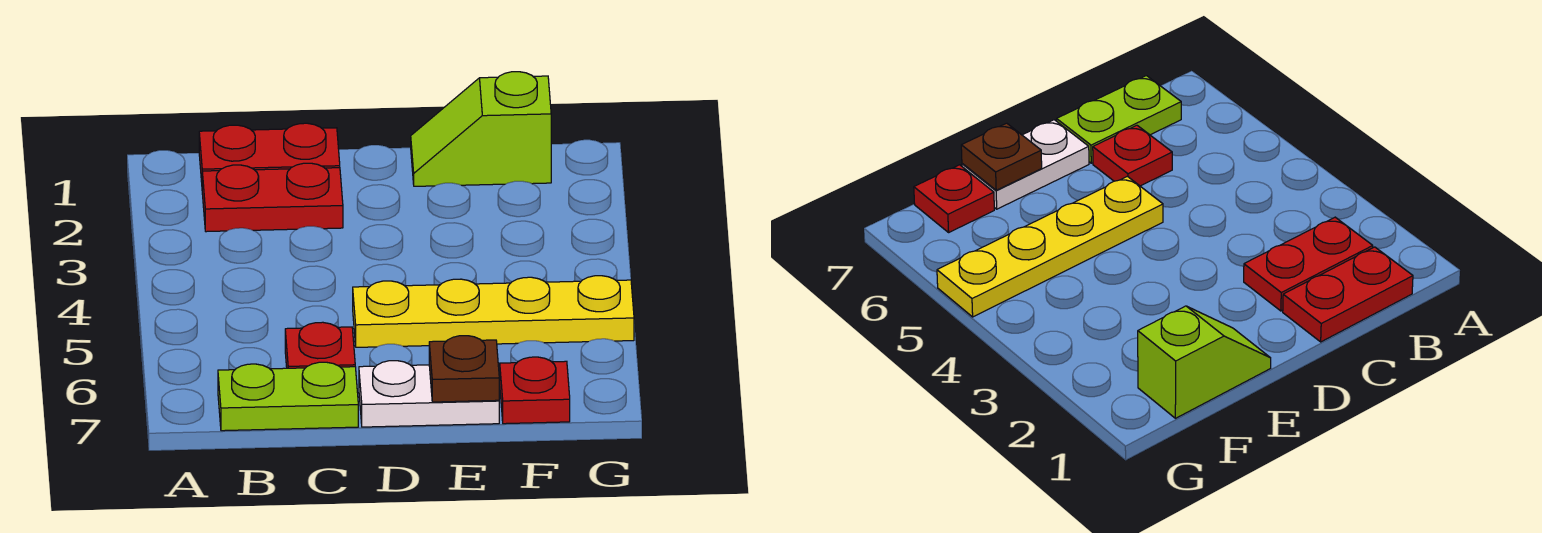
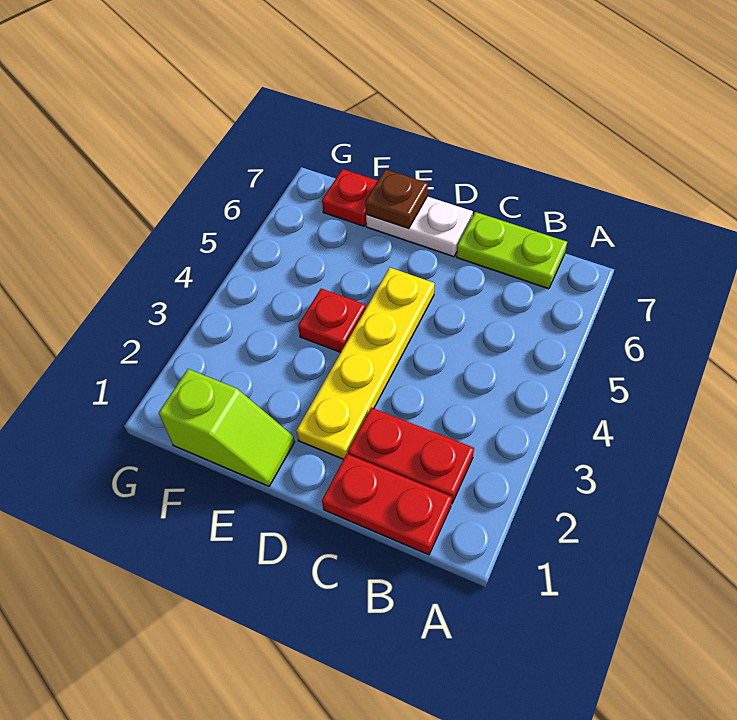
red 1x1 plate [285,322,355,368] -> red 1x1 plate moved to [298,289,366,352]
yellow 1x4 plate [353,276,634,347] -> yellow 1x4 plate turned to [296,268,435,459]

